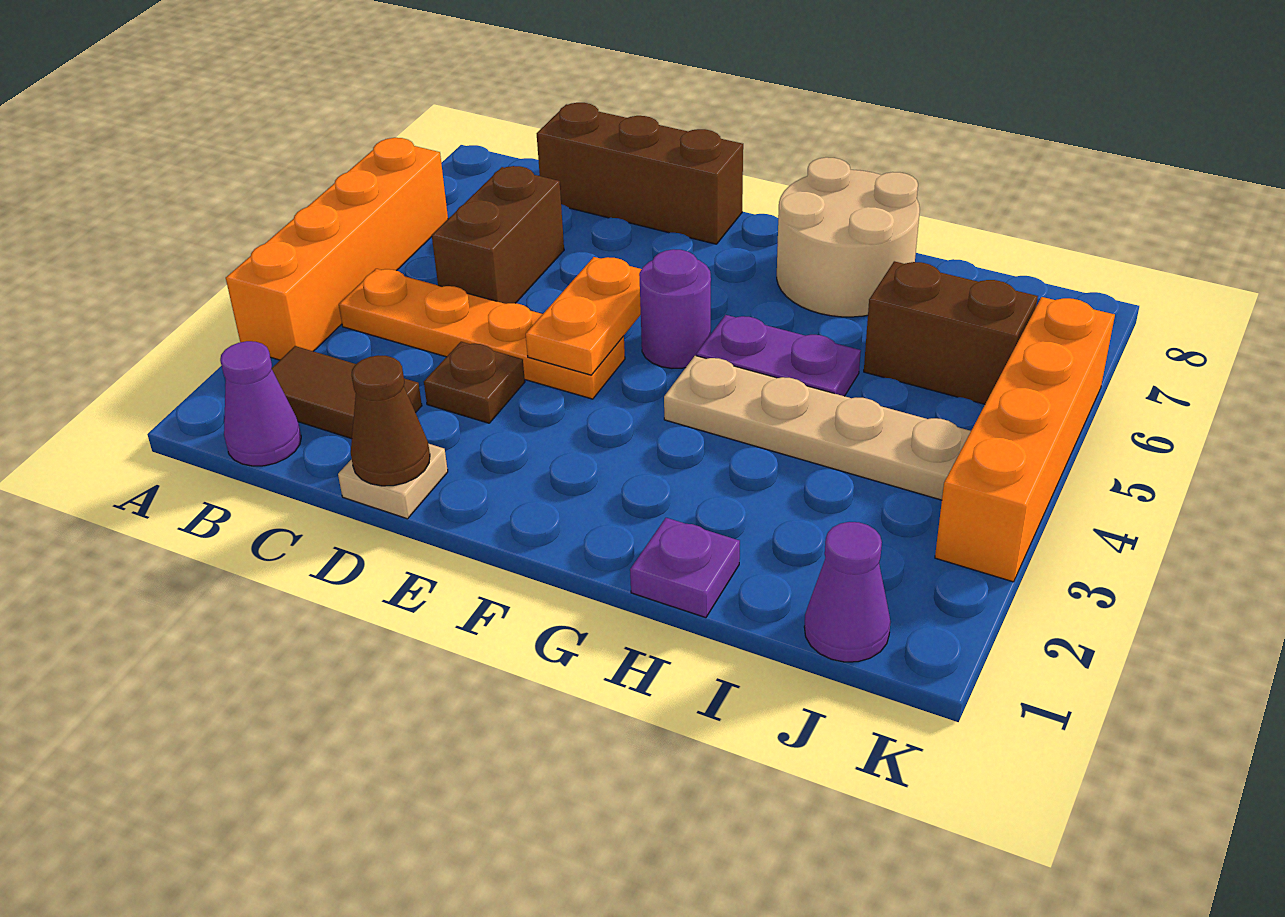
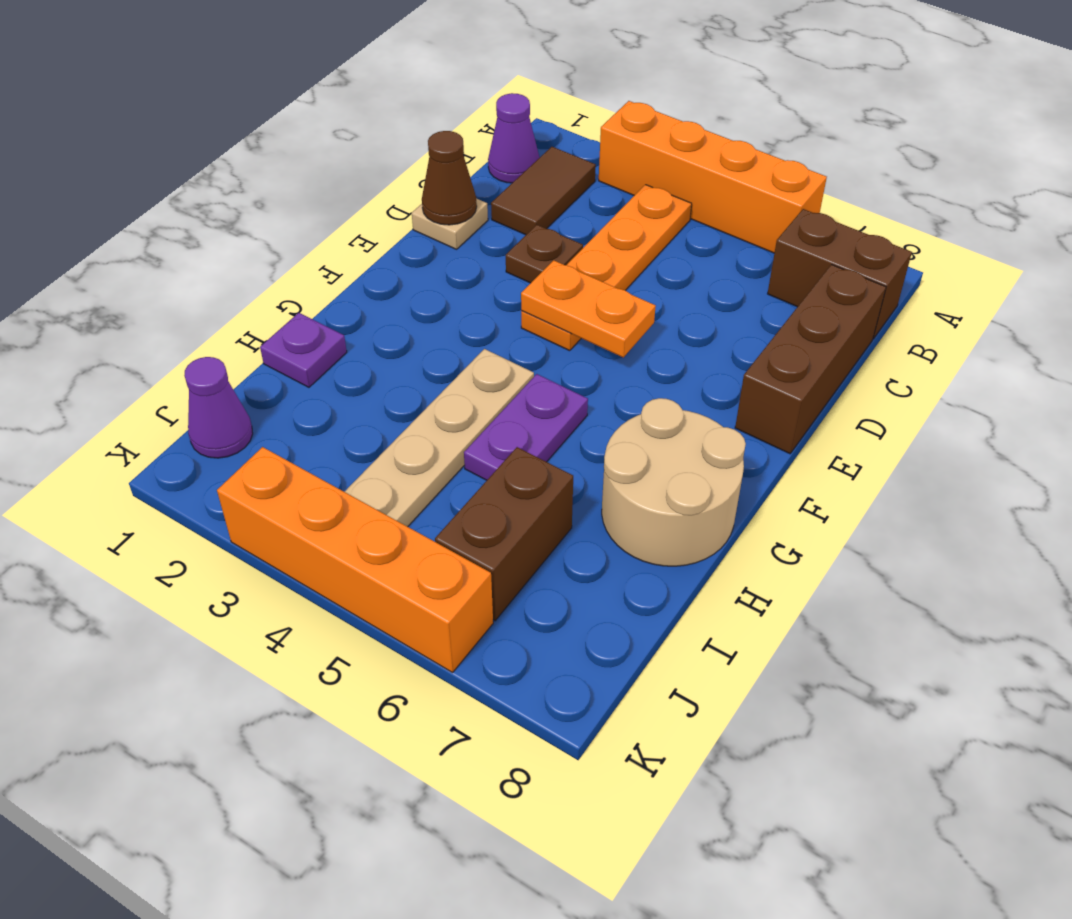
brown 1x2 brick [432,166,564,304] -> brown 1x2 brick moved to [768,209,912,339]
purple 1x1 round brick [639,249,711,368] -> none

